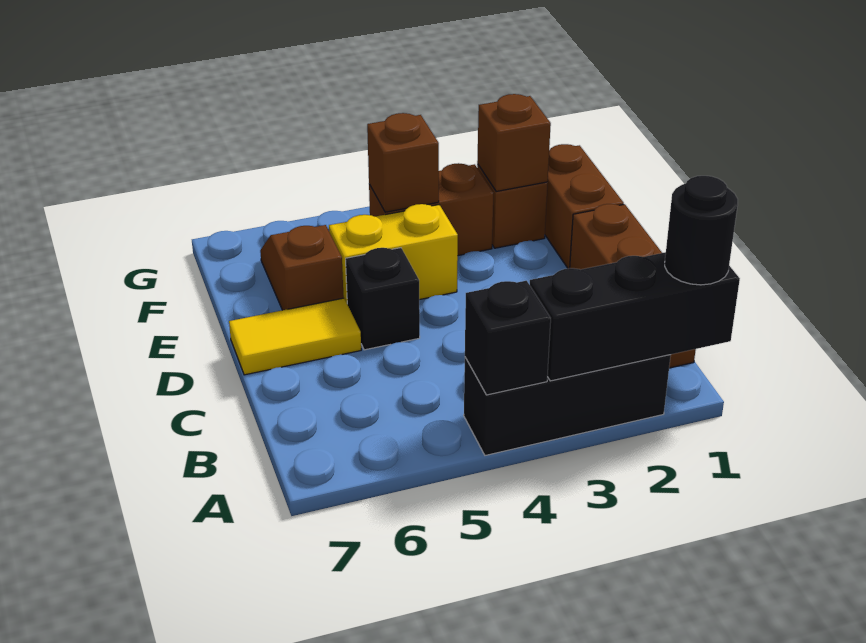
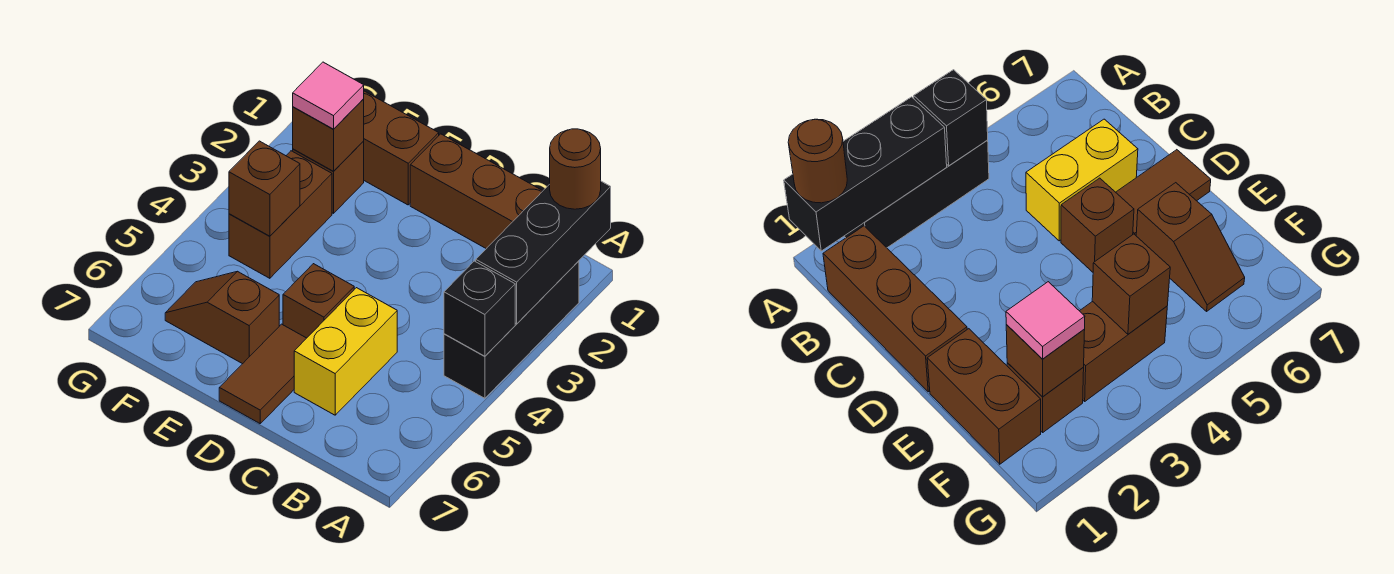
black 1x1 round brick [665,176,738,285] -> brown 1x1 round brick [550,129,601,209]
black 1x1 brick [346,248,420,350] -> brown 1x1 brick [283,264,354,338]
yellow 1x2 tile [229,298,361,375] -> brown 1x2 tile [219,324,306,423]
yellow 1x2 brick [329,204,458,302] -> yellow 1x2 brick moved to [294,288,397,415]
none -> pink 1x1 tile [293,62,364,129]

